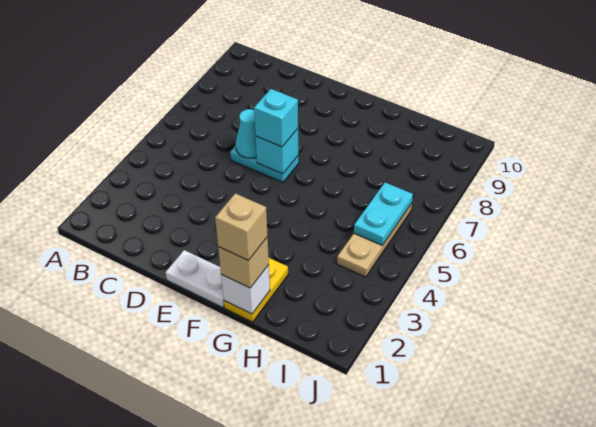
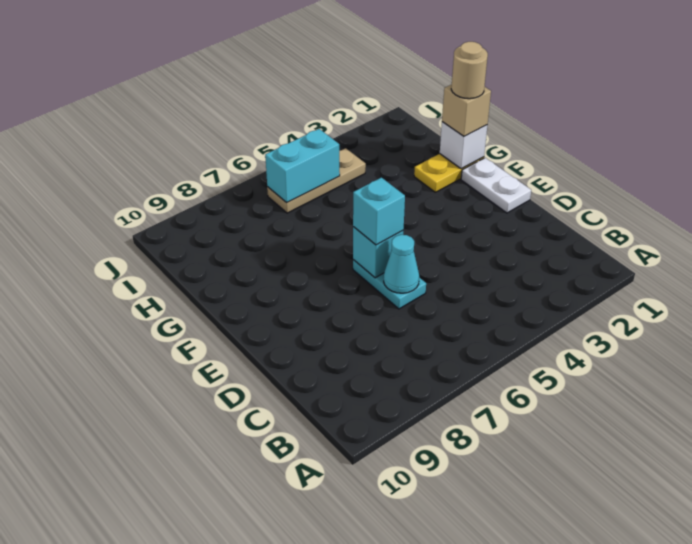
tan 1x1 brick [215,193,268,261] -> tan 1x1 round brick [451,42,488,99]
cyan 1x2 plate [354,182,413,245] -> cyan 1x2 brick [265,129,340,203]

